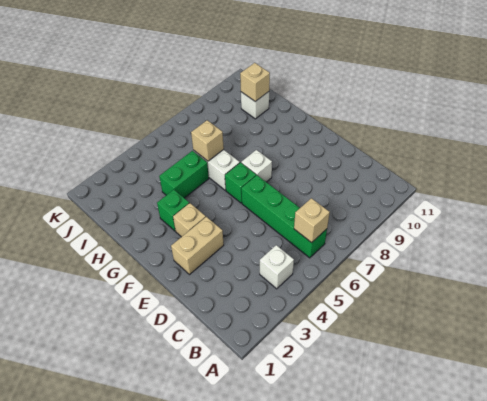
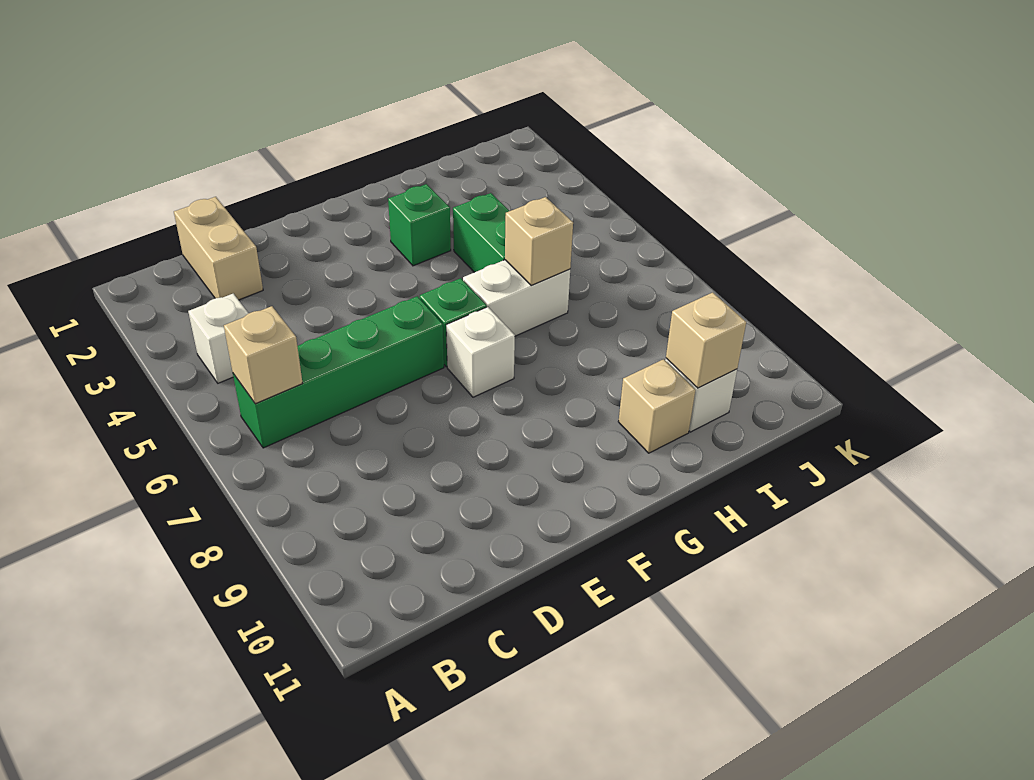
tan 1x2 brick [171,217,224,274] -> tan 1x2 brick moved to [174,197,263,300]
tan 1x1 brick [173,203,206,237] -> tan 1x1 brick moved to [618,359,695,453]

